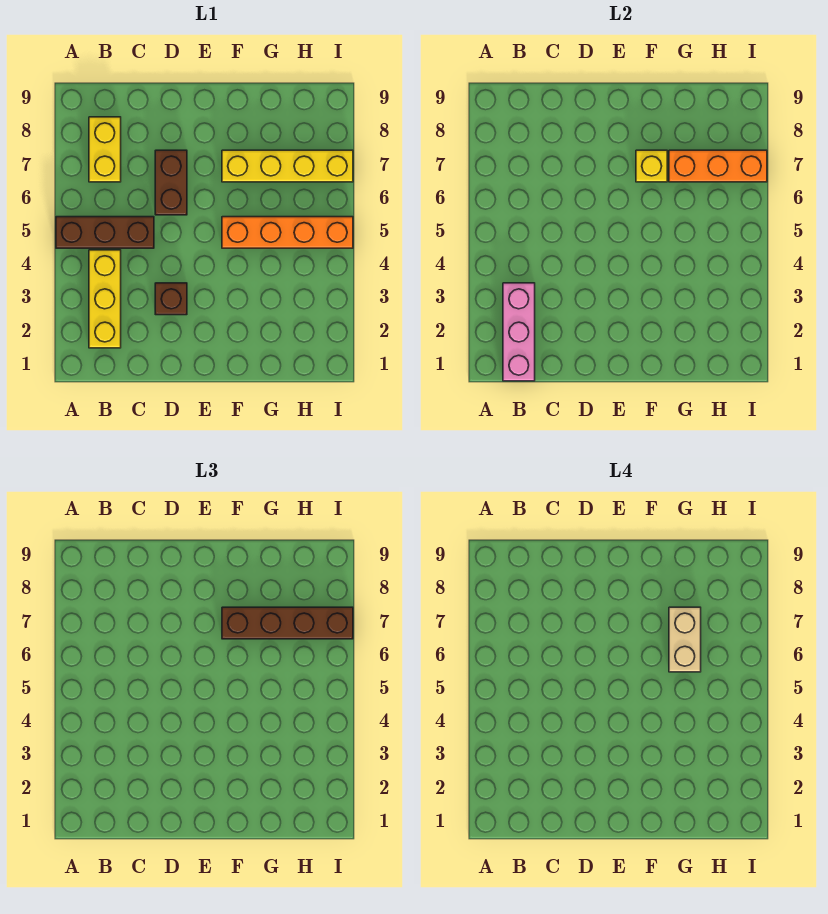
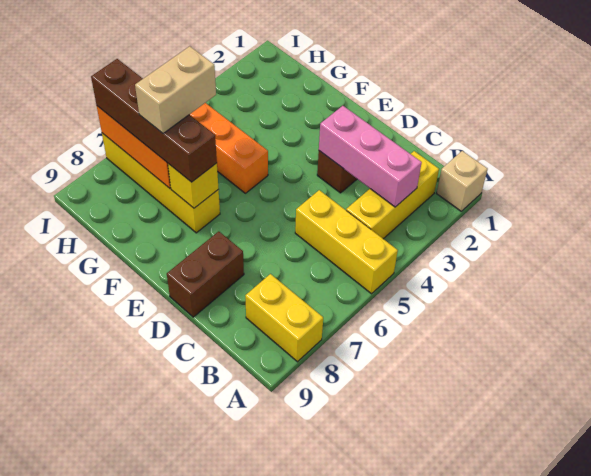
none -> tan 1x1 brick [437,151,488,211]
brown 1x3 brick [56,217,154,248] -> yellow 1x3 brick [295,190,398,294]
pink 1x3 brick [503,283,535,381] -> pink 1x3 brick turned to [319,106,422,207]
yellow 1x2 brick [89,117,121,182] -> yellow 1x2 brick turned to [245,274,323,362]
brown 1x2 brick [155,150,187,215] -> brown 1x2 brick moved to [167,231,244,317]

